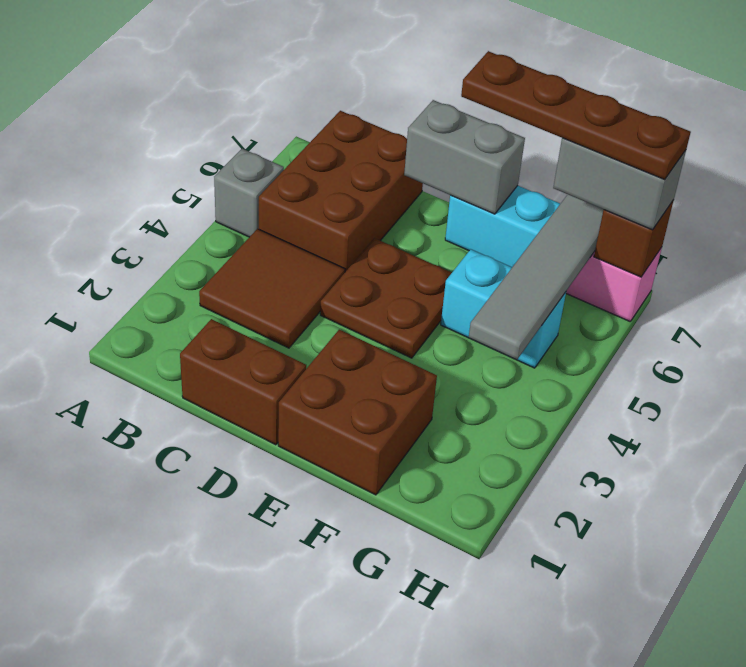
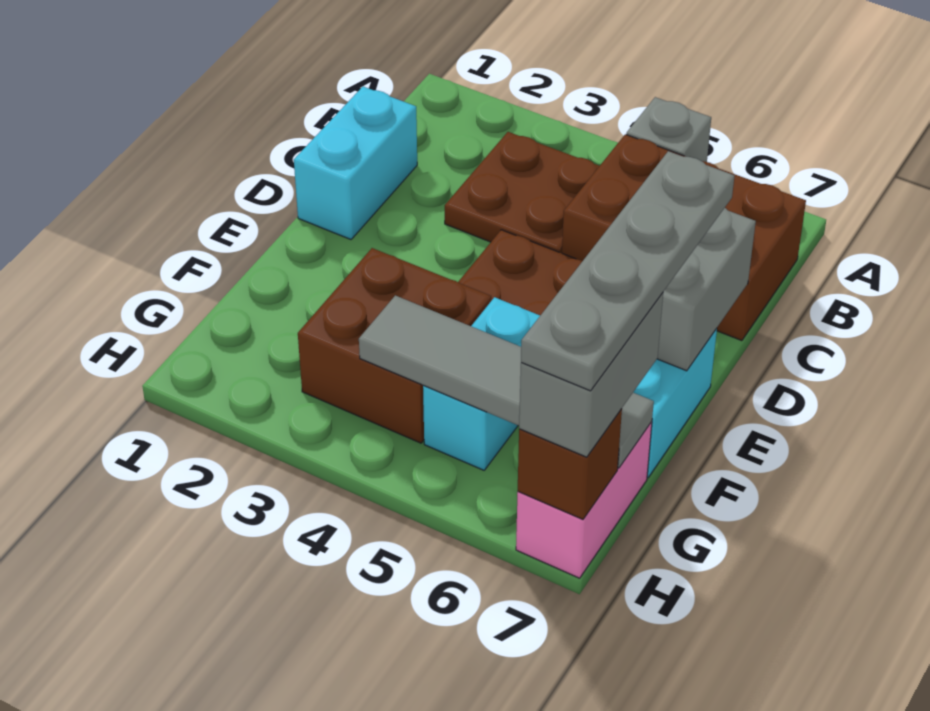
brown 2x2 tile [199,229,345,348] -> brown 2x2 plate [445,132,599,253]
brown 1x2 brick [180,319,306,445] -> cyan 1x2 brick [294,87,417,239]
brown 2x2 brick [278,330,437,495] -> brown 2x2 brick moved to [298,248,491,443]
brown 1x4 plate [461,51,691,180] -> grey 1x4 plate [521,151,734,391]

